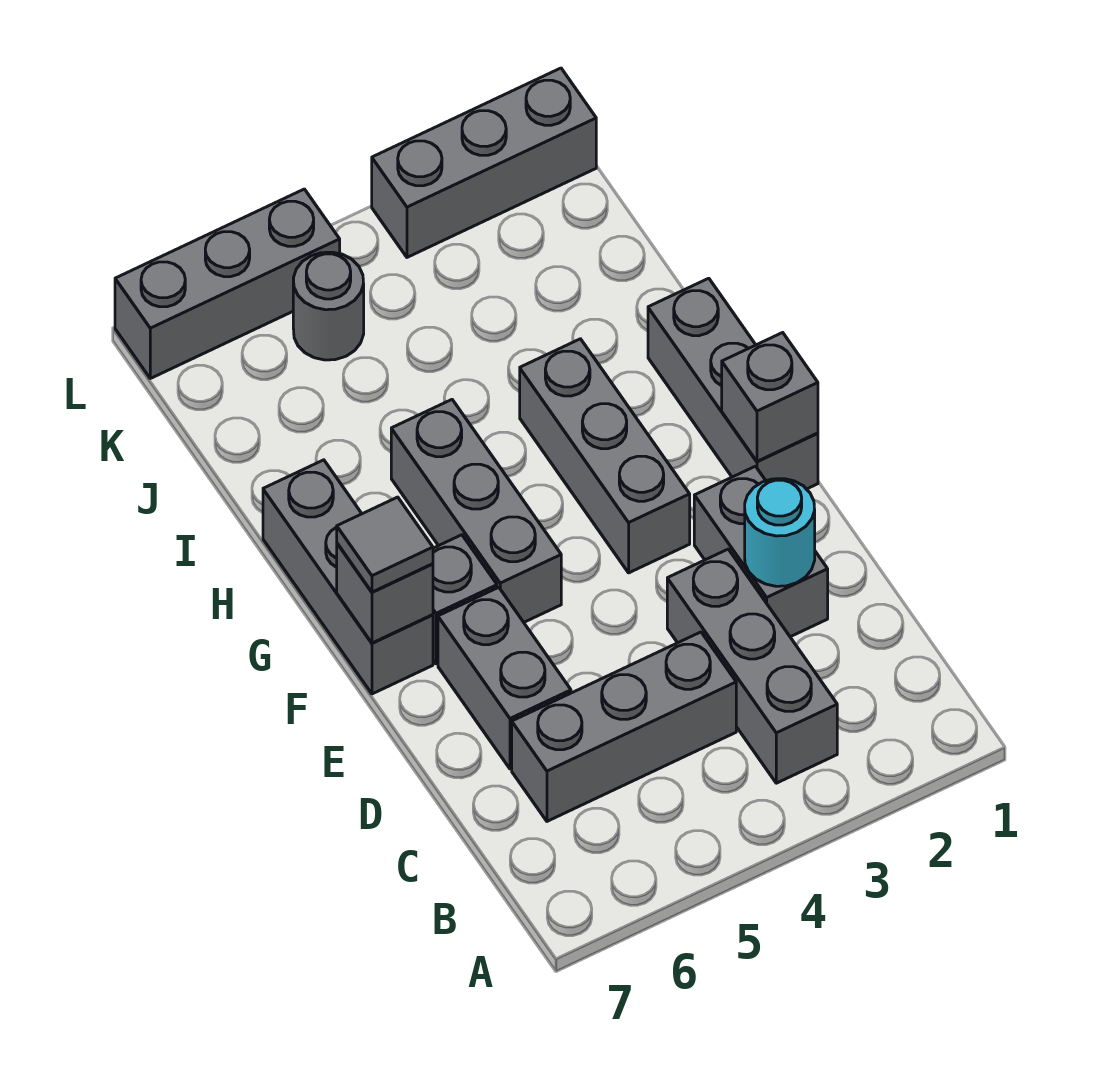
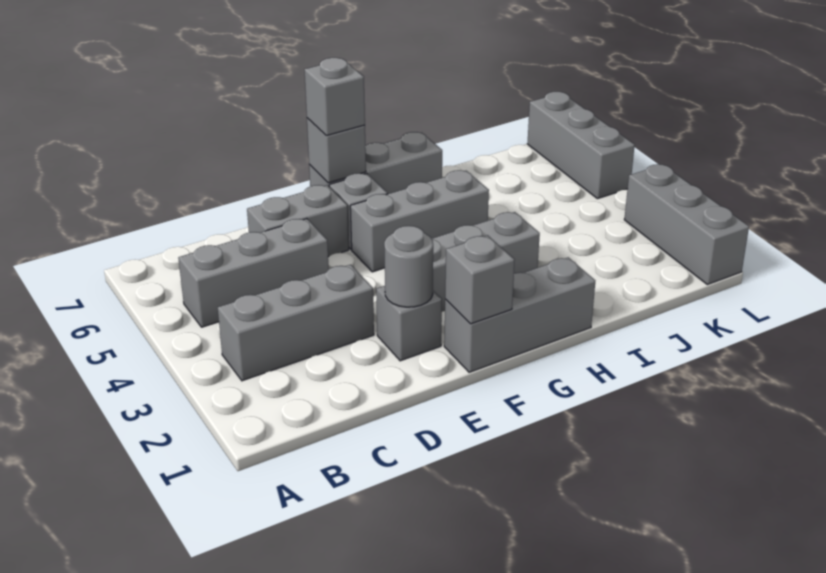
grey 1x3 brick [512,632,736,821] -> grey 1x3 brick turned to [178,219,329,327]
grey 1x2 brick [694,466,828,637] -> grey 1x1 brick [376,286,442,361]
cyan 1x1 round brick [745,479,815,586] -> none
grey 1x1 tile [337,497,433,592] -> grey 1x1 brick [304,58,365,136]
grey 1x1 round brick [293,252,364,360] -> grey 1x1 round brick moved to [384,226,433,307]

